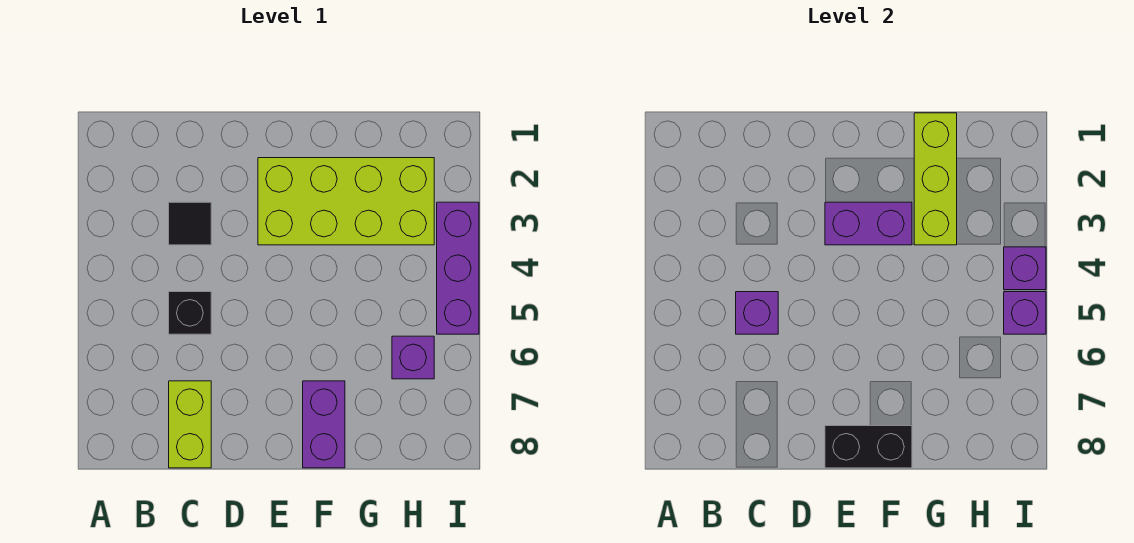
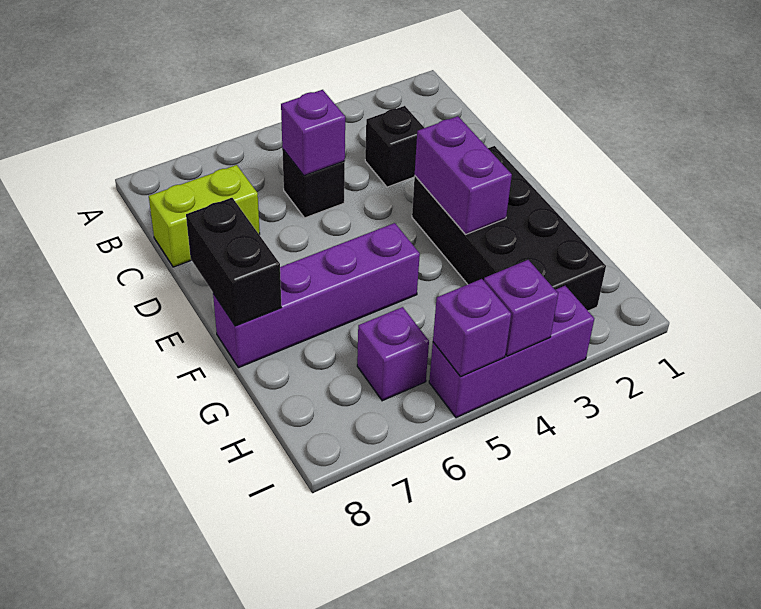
black 1x1 tile [169,202,211,245] -> black 1x1 brick [365,106,424,187]
lime 2x4 brick [258,158,434,245] -> black 2x4 brick [412,146,606,311]
purple 1x2 brick [303,381,345,468] -> purple 1x4 brick [213,223,420,368]
lime 1x3 brick [914,113,957,245] -> none

